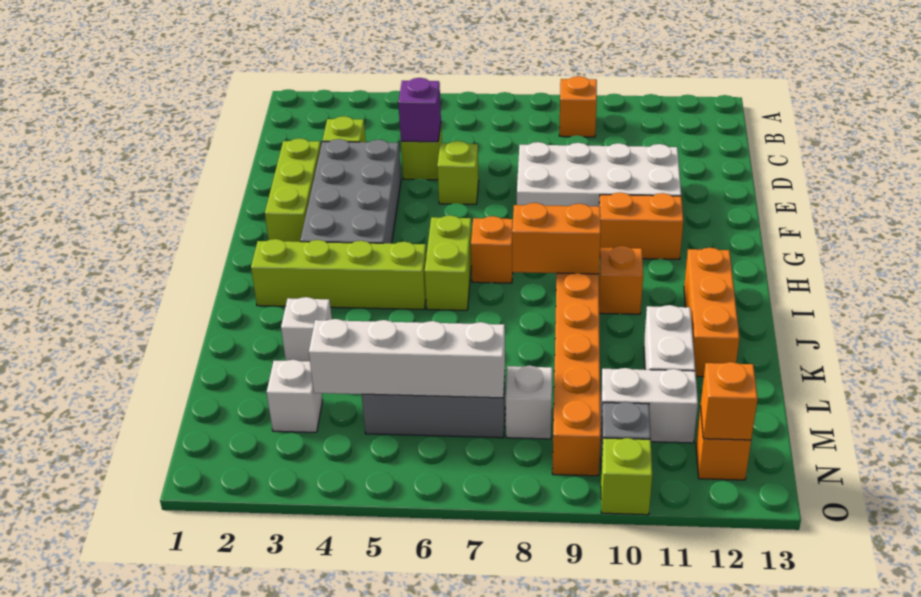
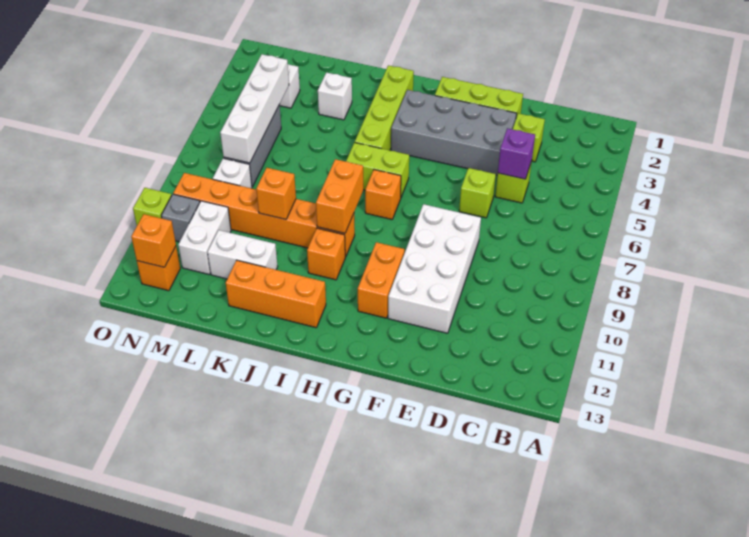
orange 1x1 brick [559,76,597,137] -> orange 1x1 brick moved to [256,168,296,219]

